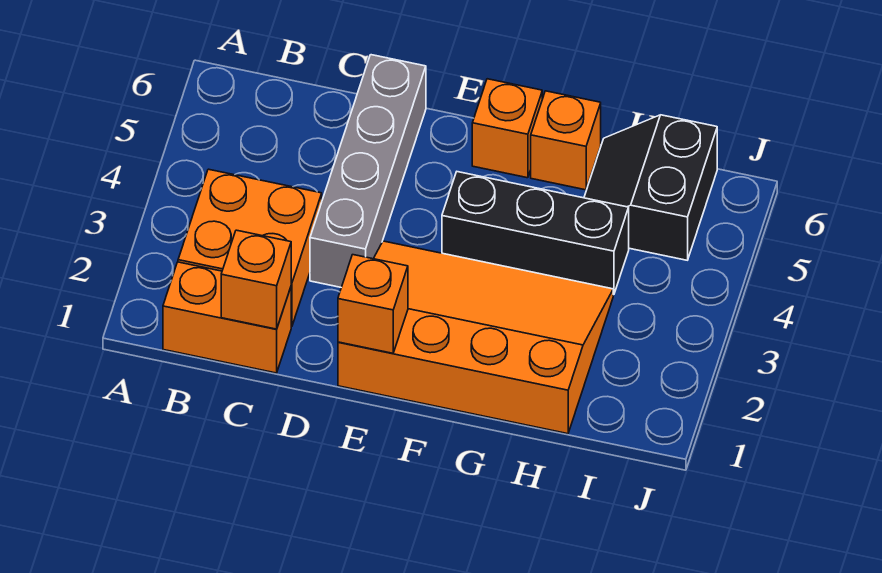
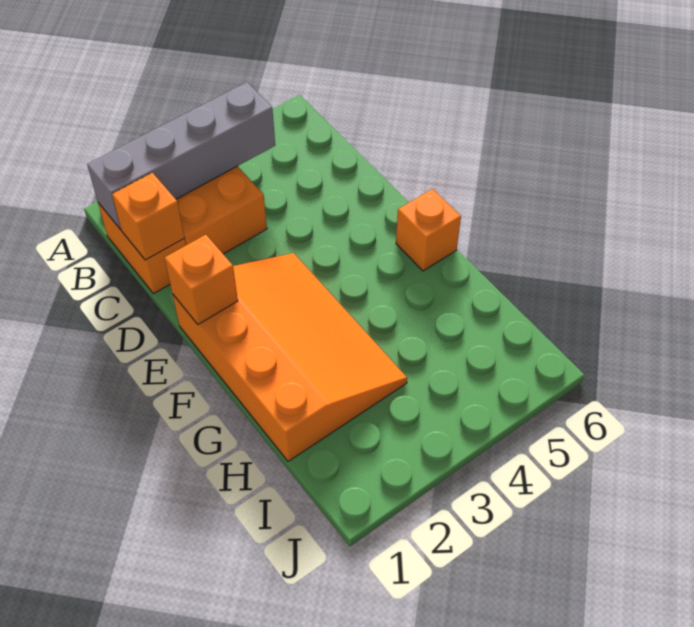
grey 1x4 brick [310,55,426,287] -> grey 1x4 brick moved to [87,82,275,229]
black 1x3 brick [442,172,629,295] -> none
orange 1x1 brick [531,91,601,190] -> none
black 2x2 slope [584,115,717,260] -> none

